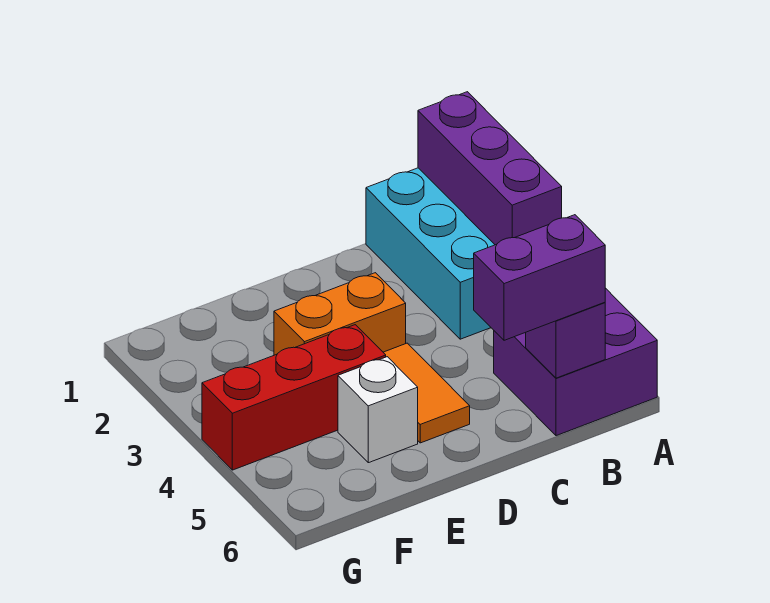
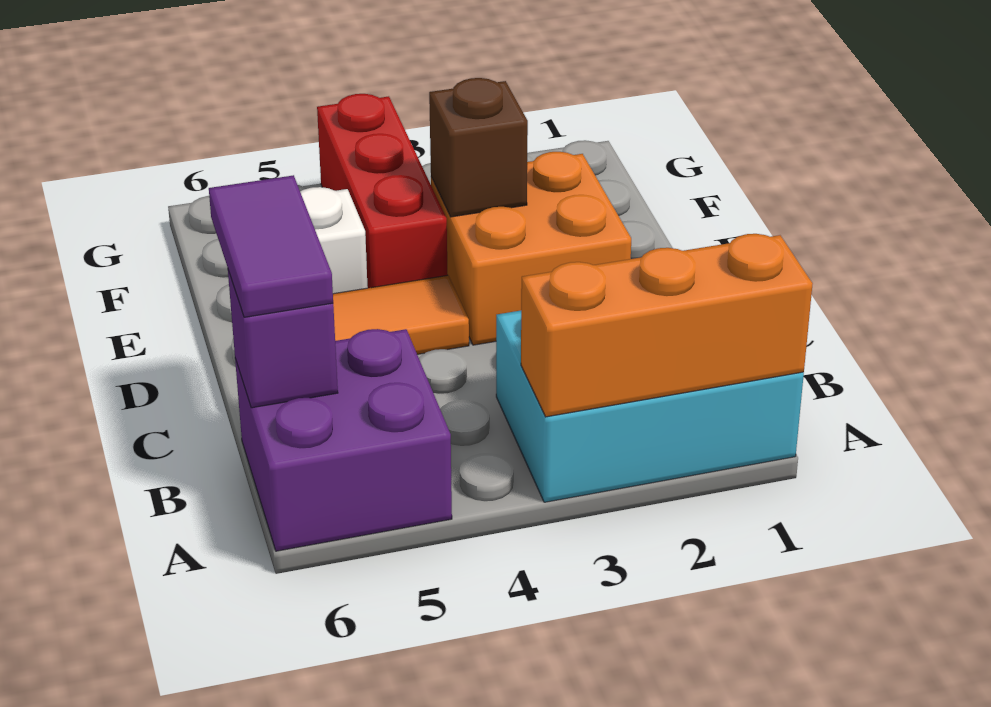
purple 1x3 brick [418,92,562,245] -> orange 1x3 brick [521,234,813,417]
purple 1x2 brick [474,215,605,340] -> purple 1x2 tile [209,175,333,317]
orange 1x2 brick [274,273,406,355] -> orange 2x2 brick [431,152,631,345]
none -> brown 1x1 brick [429,78,528,217]

